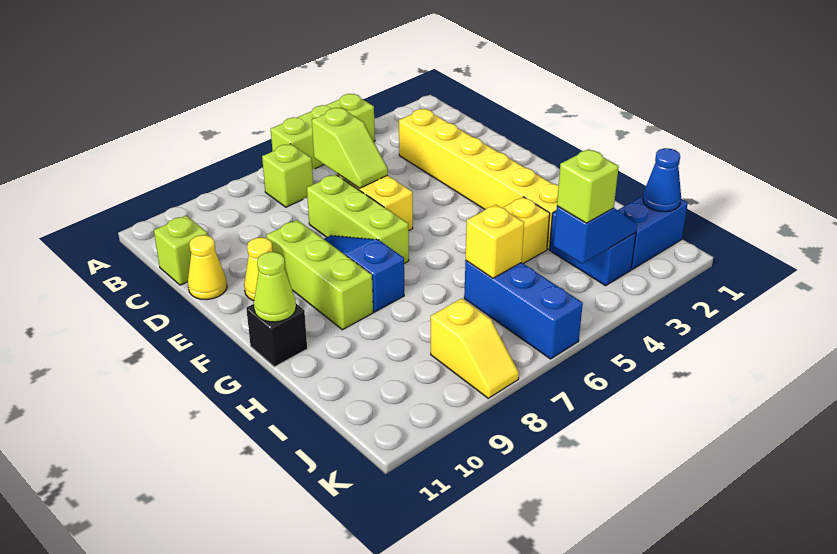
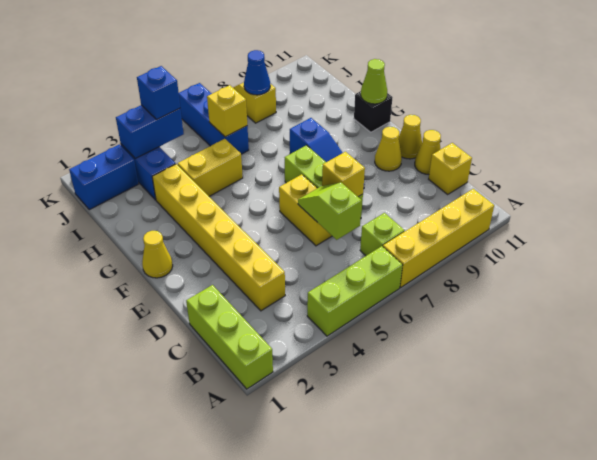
none -> yellow 1x4 brick [383,189,494,287]
lime 1x1 brick [154,216,208,285] -> yellow 1x1 brick [429,143,472,194]
none -> yellow 1x1 brick [322,152,365,197]
lime 1x3 brick [267,220,373,330] -> lime 1x3 brick moved to [186,285,273,389]
none -> yellow 1x1 cone [399,115,422,159]
none -> yellow 1x1 cone [142,231,173,278]
blue 1x1 cone [643,148,681,212] -> blue 1x1 cone moved to [244,50,270,95]
blue 1x2 slope [554,206,637,264] -> blue 1x2 brick [116,105,184,159]
lime 1x1 brick [557,149,619,223] -> blue 1x1 brick [137,66,180,120]

